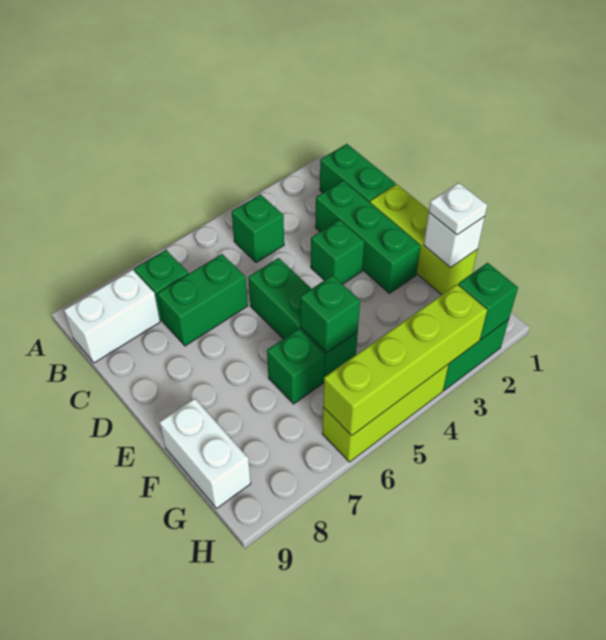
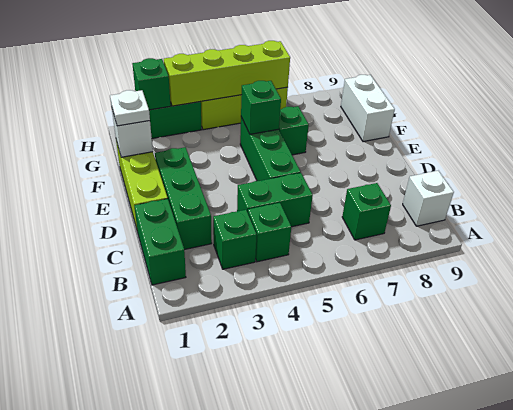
white 1x2 brick [64,270,160,363] -> white 1x1 brick [403,171,454,226]
green 1x2 brick [157,254,248,346] -> green 1x2 brick moved to [237,173,313,227]
green 1x1 brick [311,220,364,284] -> green 1x1 brick moved to [213,210,257,269]

